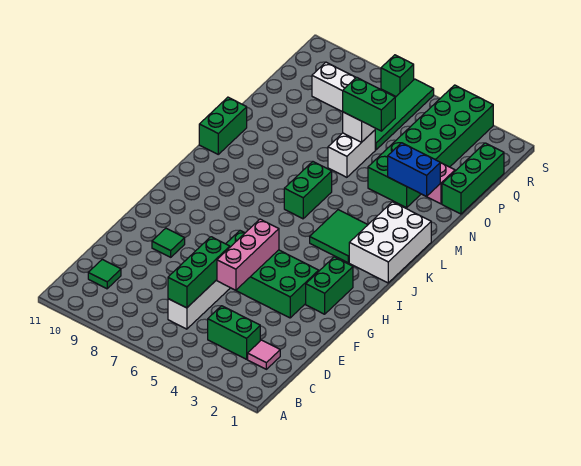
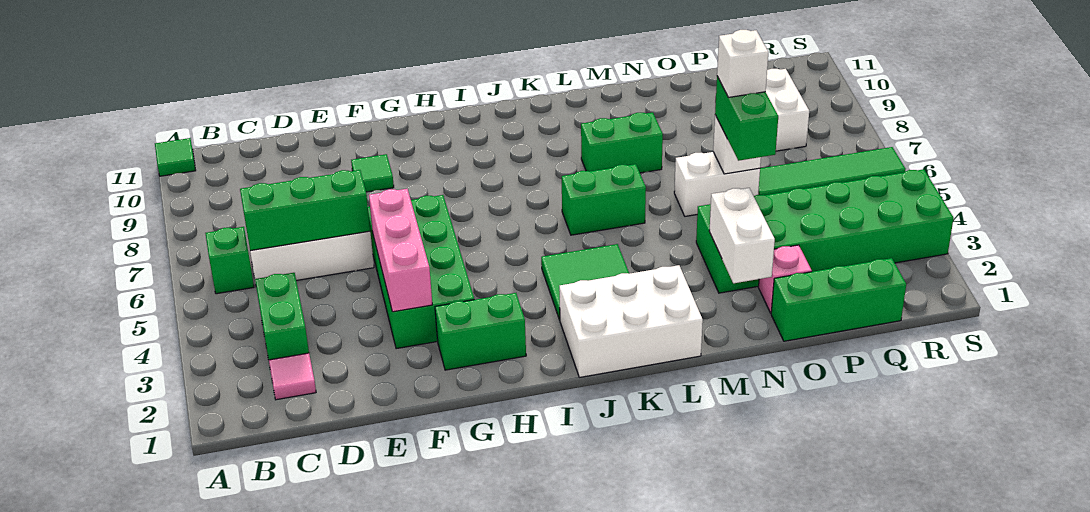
green 1x1 tile [88,259,121,289] -> green 1x1 tile moved to [155,138,196,176]
pink 1x3 brick [217,219,279,290] -> pink 1x3 brick turned to [369,189,432,312]
green 1x2 brick [199,97,247,154] -> green 1x2 brick moved to [581,112,663,173]
blue 1x2 brick [388,143,440,197] -> white 1x2 brick [709,188,775,283]
none -> white 1x1 brick [717,30,768,97]
green 1x1 brick [381,55,414,96] -> green 1x1 brick moved to [205,227,254,294]

